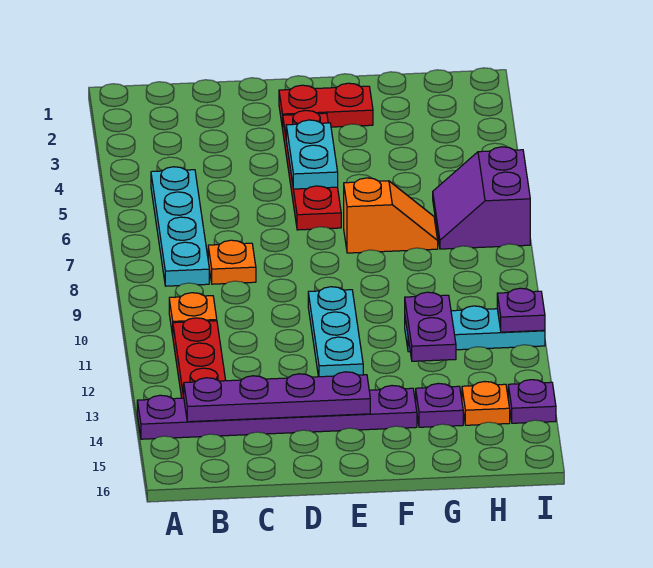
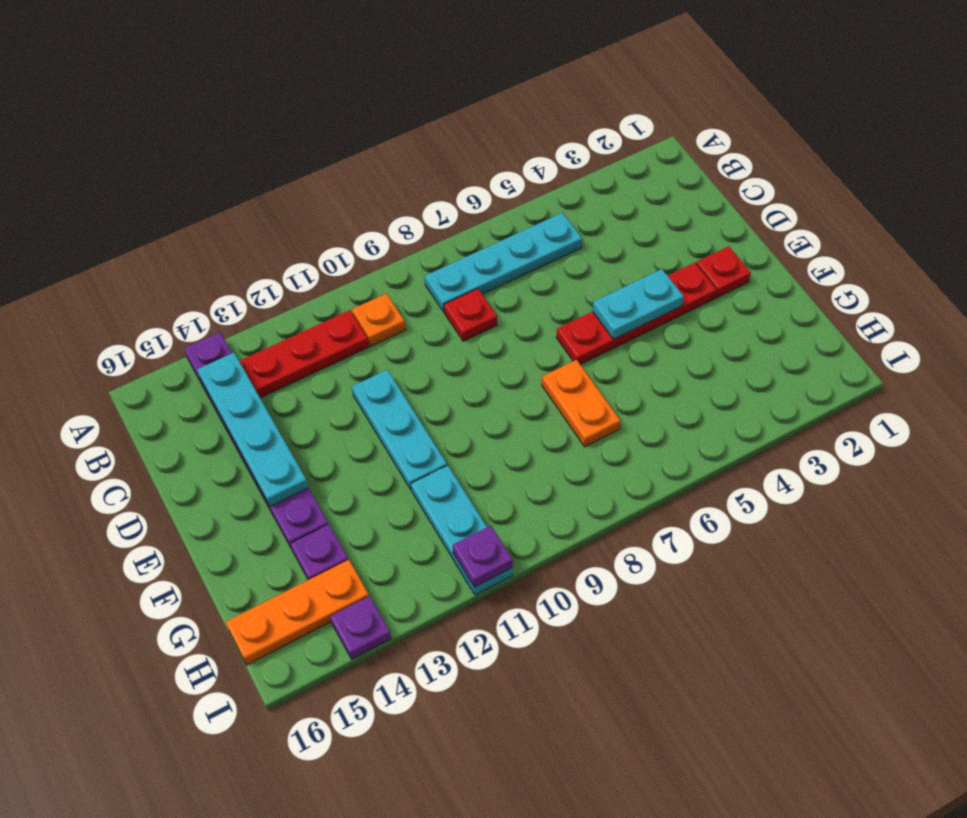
purple 1x4 plate [184,372,370,422] -> cyan 1x4 plate [197,353,308,506]
orange 1x1 plate [208,240,256,284] -> red 1x1 plate [444,289,497,341]
red 1x2 plate [279,83,373,129] -> red 1x1 plate [696,246,751,298]
cyan 1x3 plate [308,287,363,377] -> cyan 1x3 plate turned to [352,370,447,490]
orange 1x2 slope [344,178,438,253] -> orange 1x2 plate [542,360,620,447]
purple 1x2 plate [405,292,456,361] -> none
purple 2x2 slope [433,147,530,249] -> none
orange 1x1 plate [462,382,510,425] -> orange 1x3 plate [225,560,369,665]

